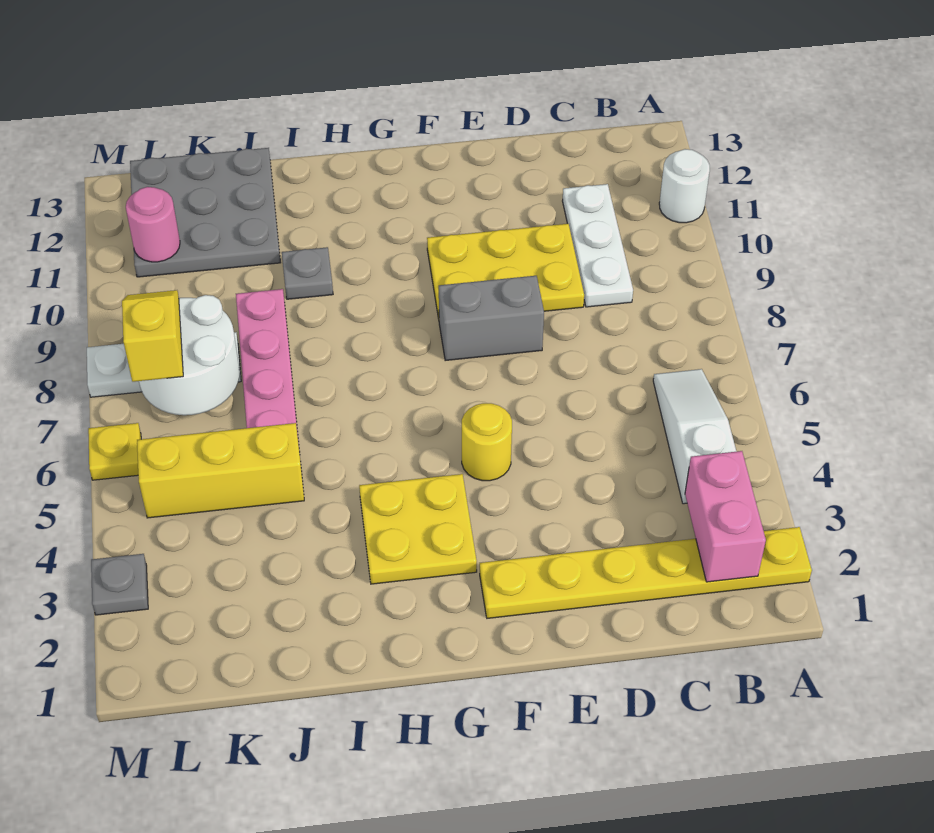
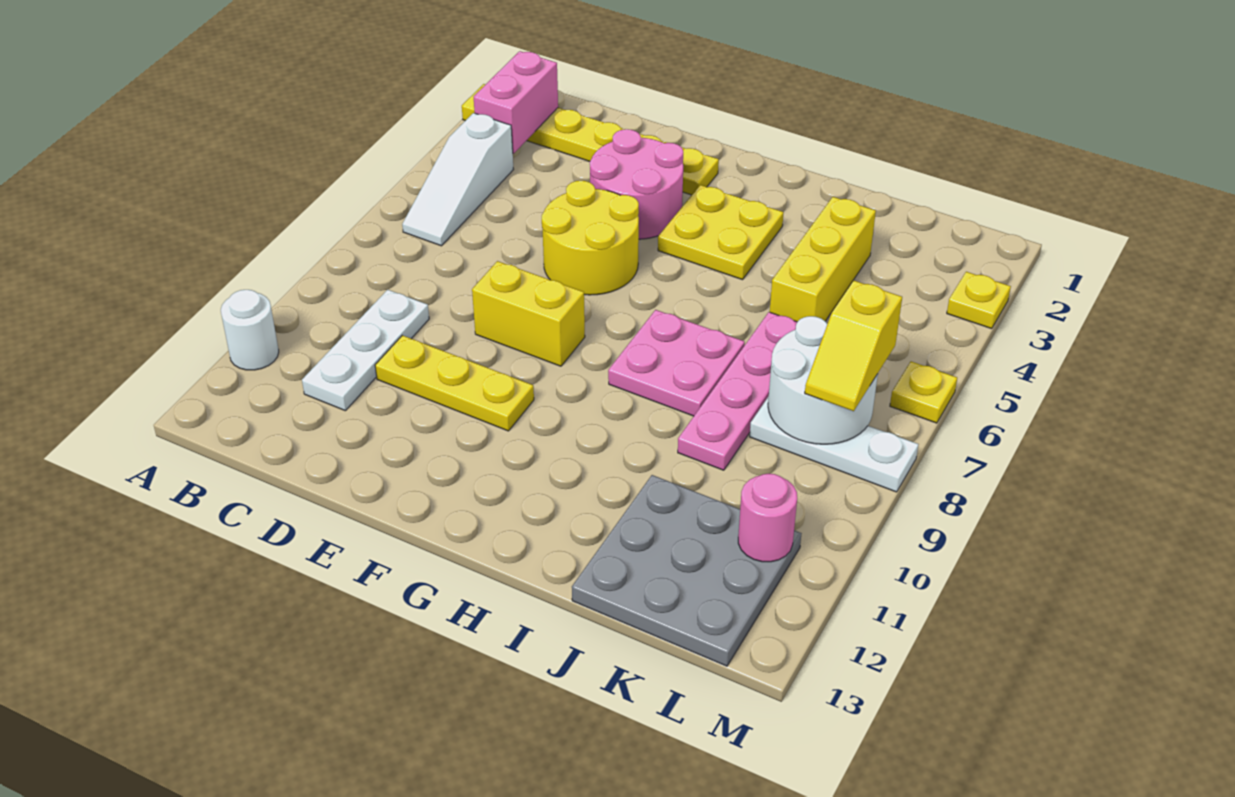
yellow 2x3 plate [427,224,584,319] -> yellow 1x3 plate [375,335,534,431]
none -> pink 2x2 round brick [590,129,683,239]
grey 1x2 brick [439,276,544,360] -> yellow 1x2 brick [472,261,585,366]
yellow 1x1 round brick [462,403,512,481] -> yellow 2x2 round brick [542,181,639,295]
none -> pink 2x2 plate [608,310,745,416]
grey 1x1 plate [282,247,333,299] -> none
yellow 1x3 brick [137,423,304,518] -> yellow 1x3 brick turned to [770,197,876,322]
grey 1x1 plate [91,554,148,615] -> yellow 1x1 plate [947,272,1011,329]

